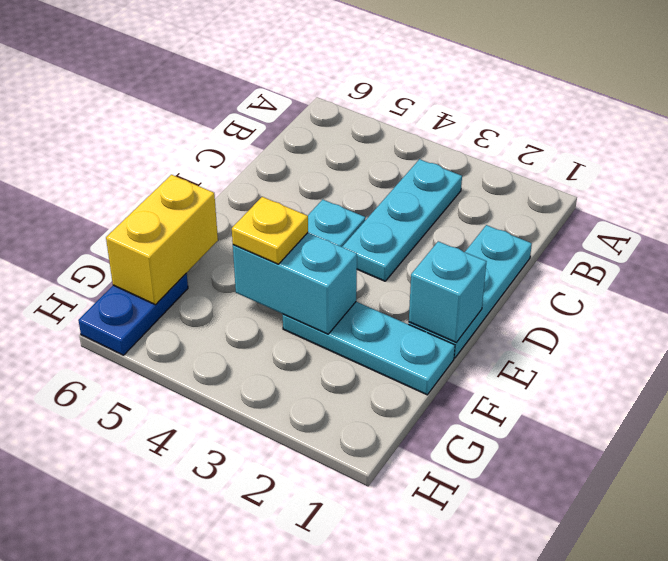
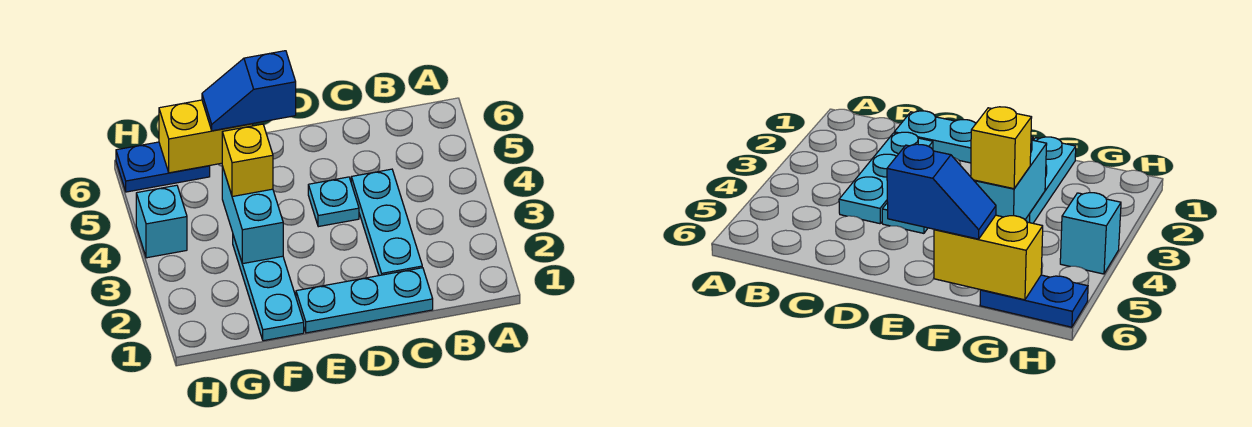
cyan 1x3 plate [342,159,462,281] -> cyan 1x3 plate turned to [351,169,422,276]
cyan 1x1 brick [409,241,486,342] -> cyan 1x1 brick moved to [136,185,187,258]
none -> blue 1x2 slope [202,51,296,131]
yellow 1x1 plate [232,197,308,264] -> yellow 1x1 brick [222,124,273,197]

